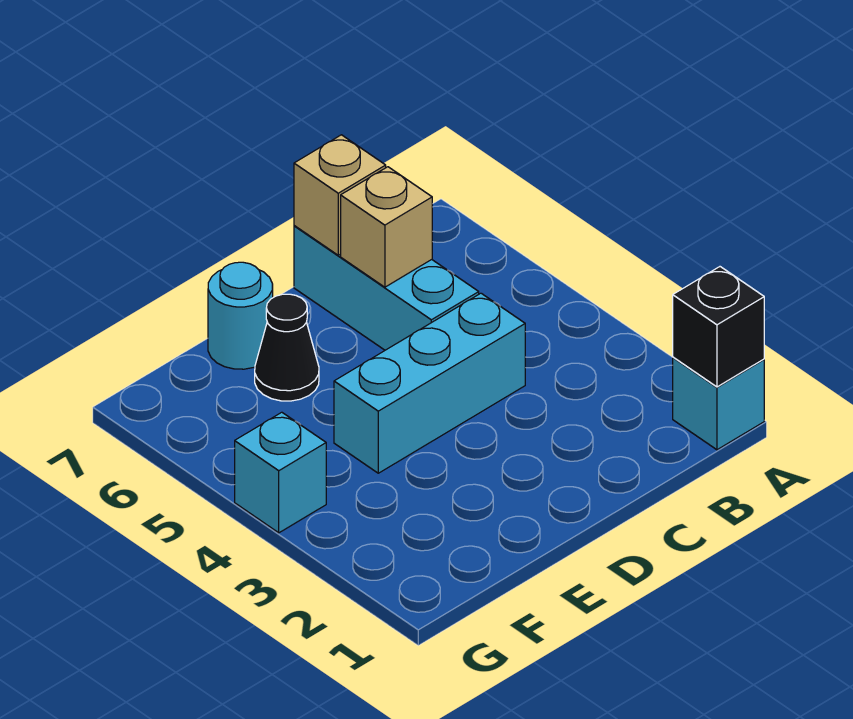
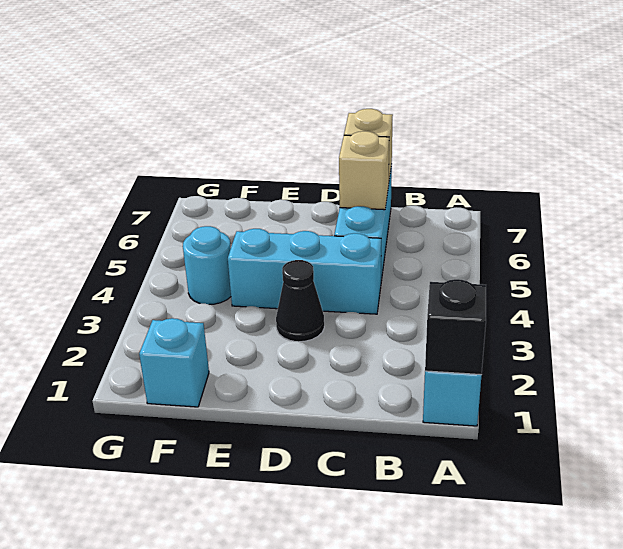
black 1x1 cone [255,294,319,401] -> black 1x1 cone moved to [276,260,324,342]
cyan 1x1 round brick [208,262,273,369] -> cyan 1x1 round brick moved to [183,226,231,305]
cyan 1x1 brick [235,412,326,533] -> cyan 1x1 brick moved to [139,318,209,407]

